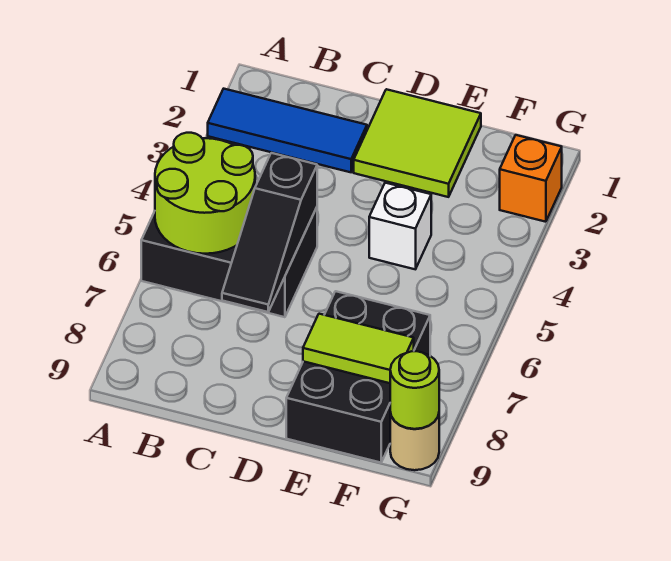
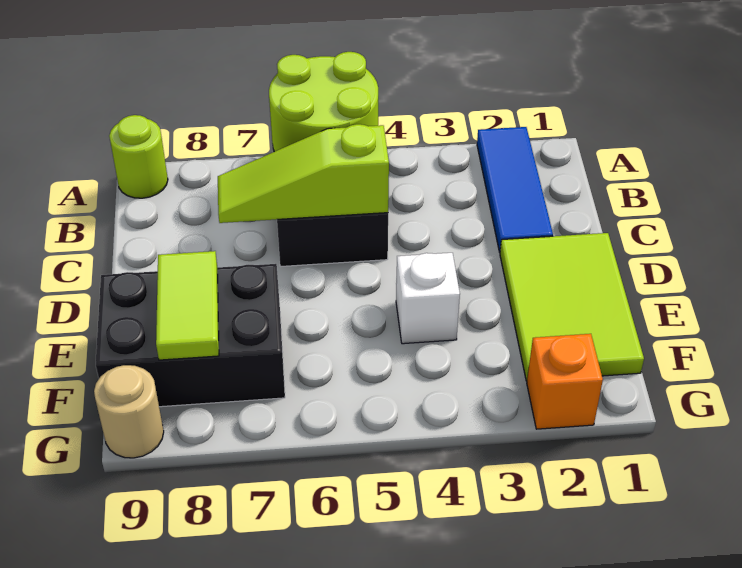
black 1x3 slope [222,153,317,312] -> lime 1x3 slope [218,124,389,223]
lime 2x2 tile [354,89,481,197] -> lime 2x3 tile [500,233,644,381]
lime 1x1 round brick [390,351,439,429] -> lime 1x1 round brick moved to [109,115,168,198]

